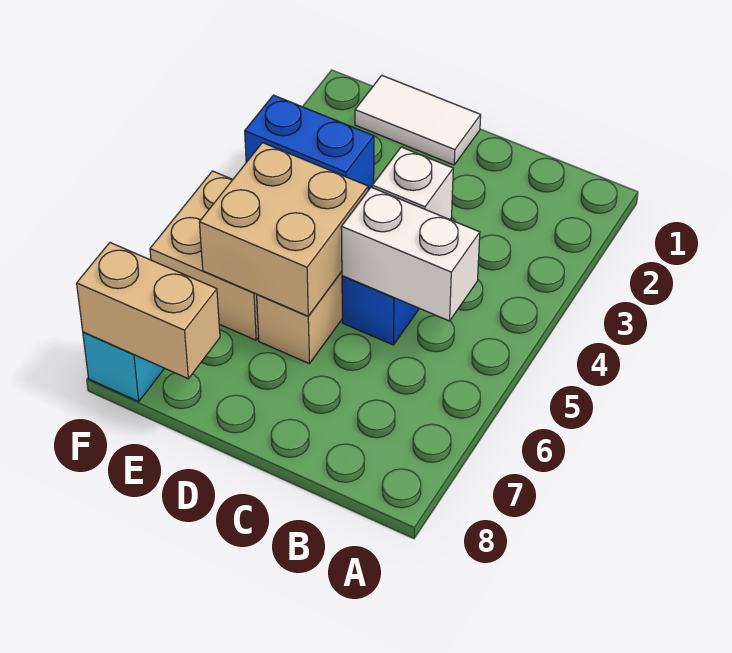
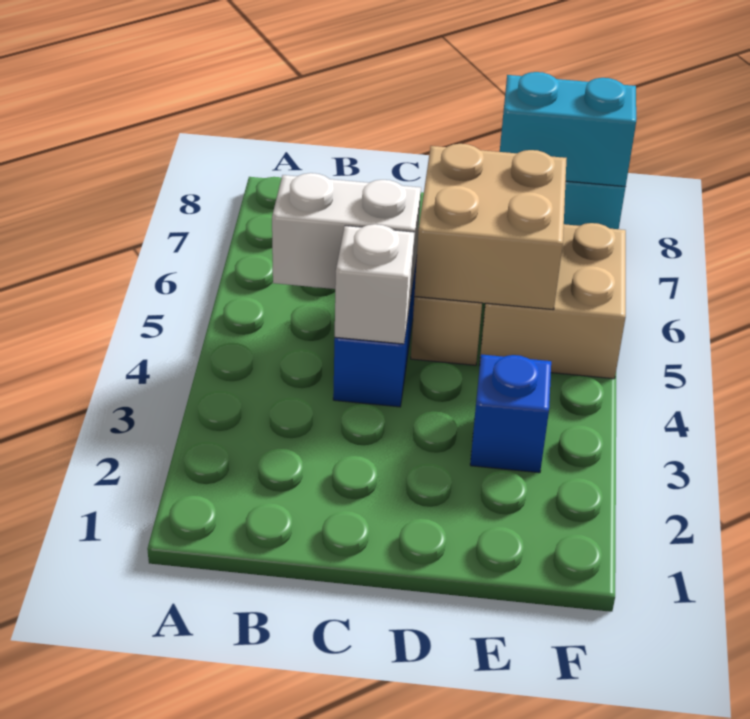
white 1x2 tile [355,75,481,165] -> none
blue 1x2 brick [245,95,374,190] -> blue 1x1 brick [470,354,551,473]
tan 1x2 brick [77,243,220,379] -> cyan 1x2 brick [500,72,636,187]

